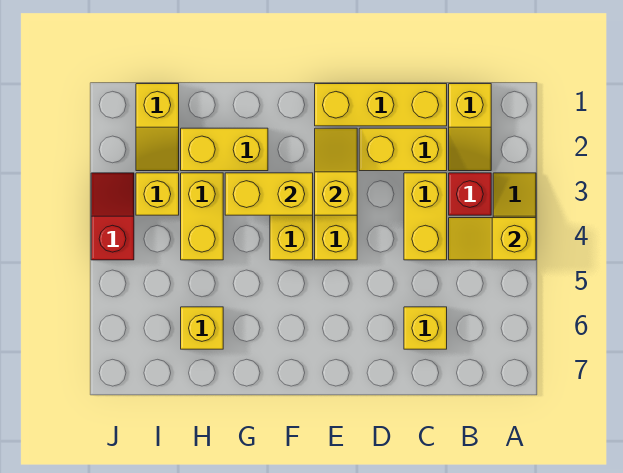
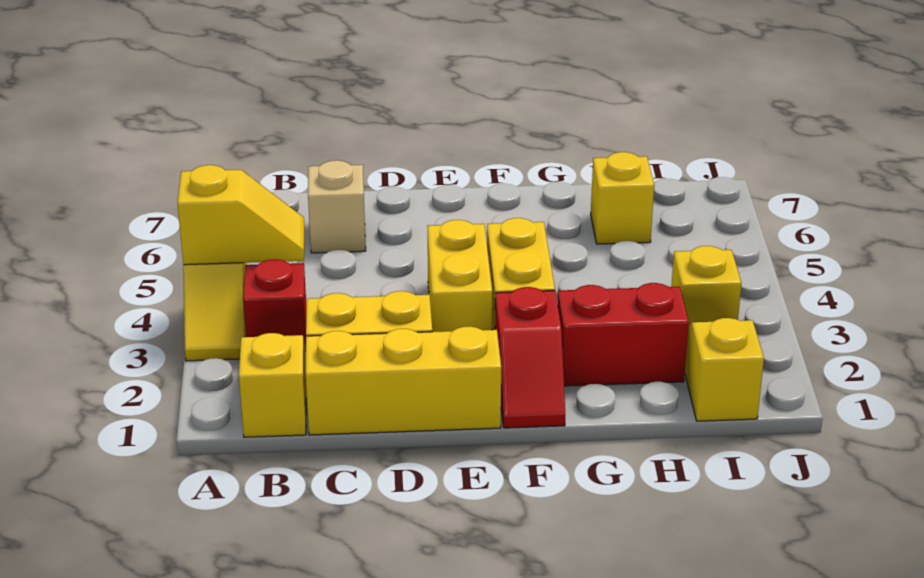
yellow 1x2 brick [404,173,447,260] -> none
yellow 1x1 brick [404,307,447,349] -> tan 1x1 brick [308,160,366,253]
yellow 1x2 slope [315,128,357,215] -> none
yellow 1x2 brick [225,173,313,215] -> none
yellow 1x2 brick [181,128,268,171] -> red 1x2 brick [558,283,689,386]
yellow 1x2 brick [181,173,223,260] -> none
red 1x2 slope [91,173,134,260] -> red 1x2 slope moved to [495,287,565,428]

